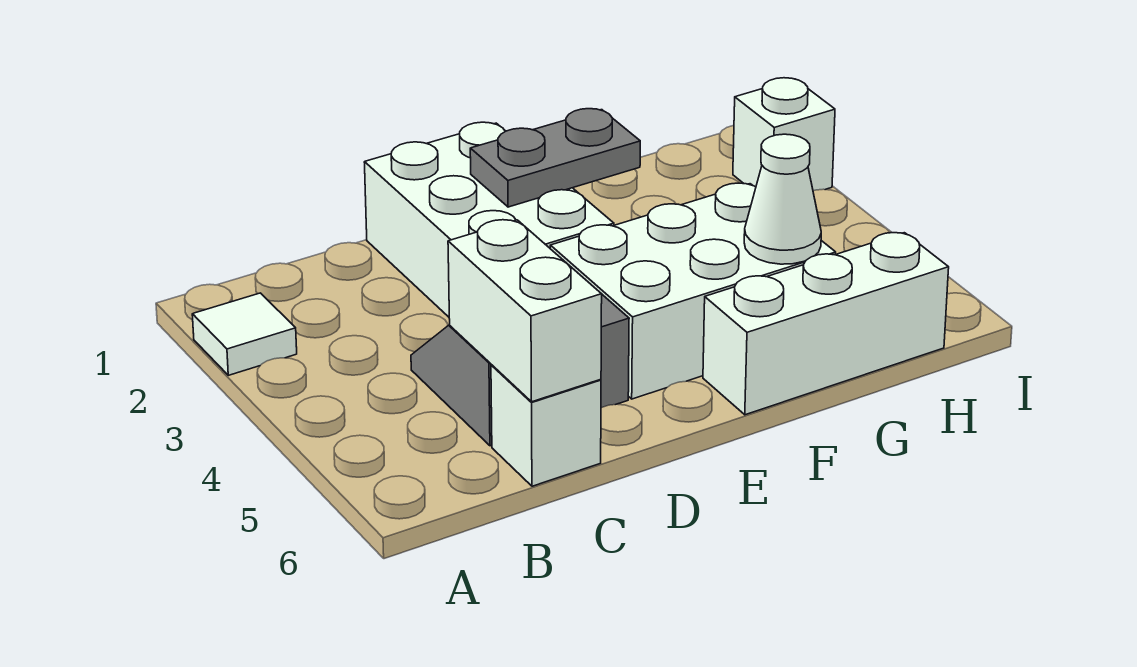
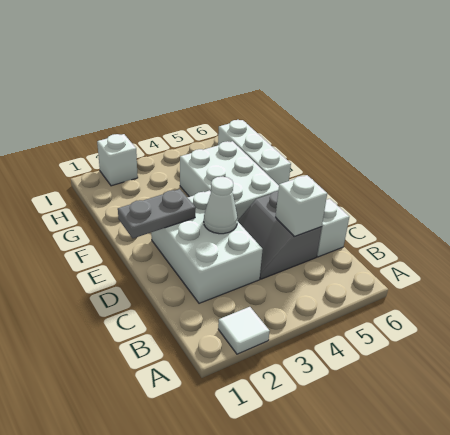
white 1x2 brick [448,220,602,402] -> white 1x1 brick [276,175,327,237]
white 2x3 brick [364,122,614,317] -> white 2x3 brick turned to [151,191,263,303]
grey 1x2 plate [470,109,640,207] -> grey 1x2 plate turned to [118,189,196,238]
white 1x1 cone [744,134,821,264] -> white 1x1 cone moved to [204,177,237,234]

